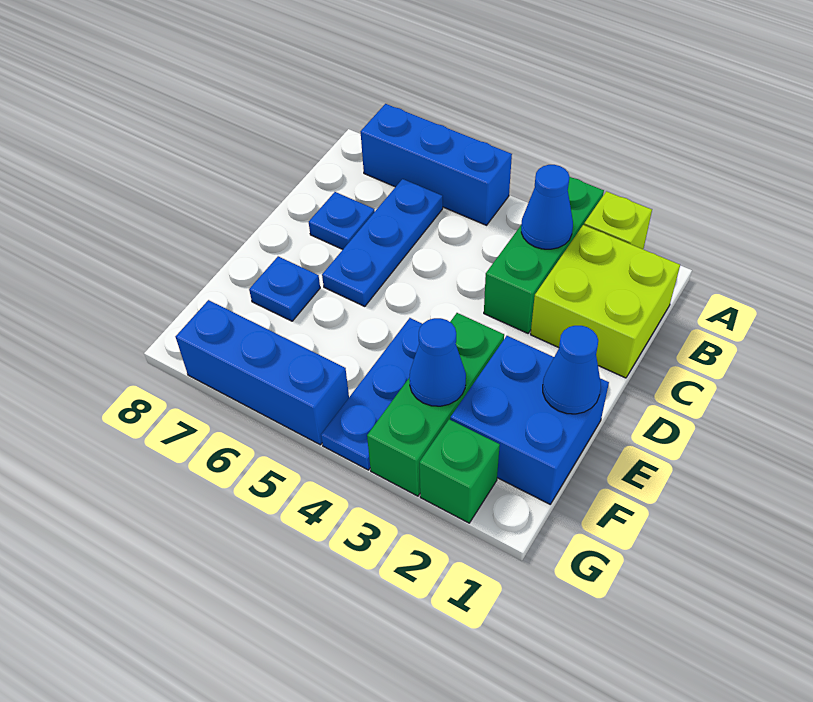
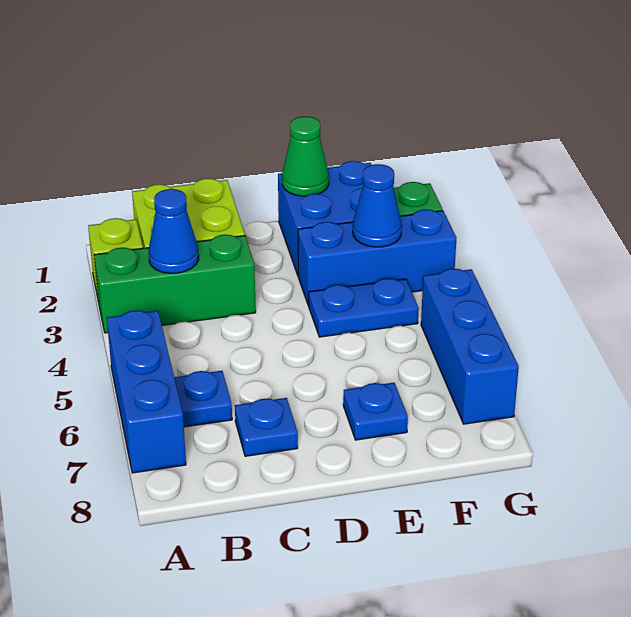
blue 1x3 plate [322,179,443,306] -> blue 1x1 plate [174,371,232,427]
blue 1x1 cone [543,326,601,414] -> green 1x1 cone [282,116,329,196]
green 1x3 brick [367,313,504,496] -> blue 1x3 brick [298,210,457,306]
blue 1x3 plate [321,318,422,470] -> blue 1x2 plate [309,278,419,337]

